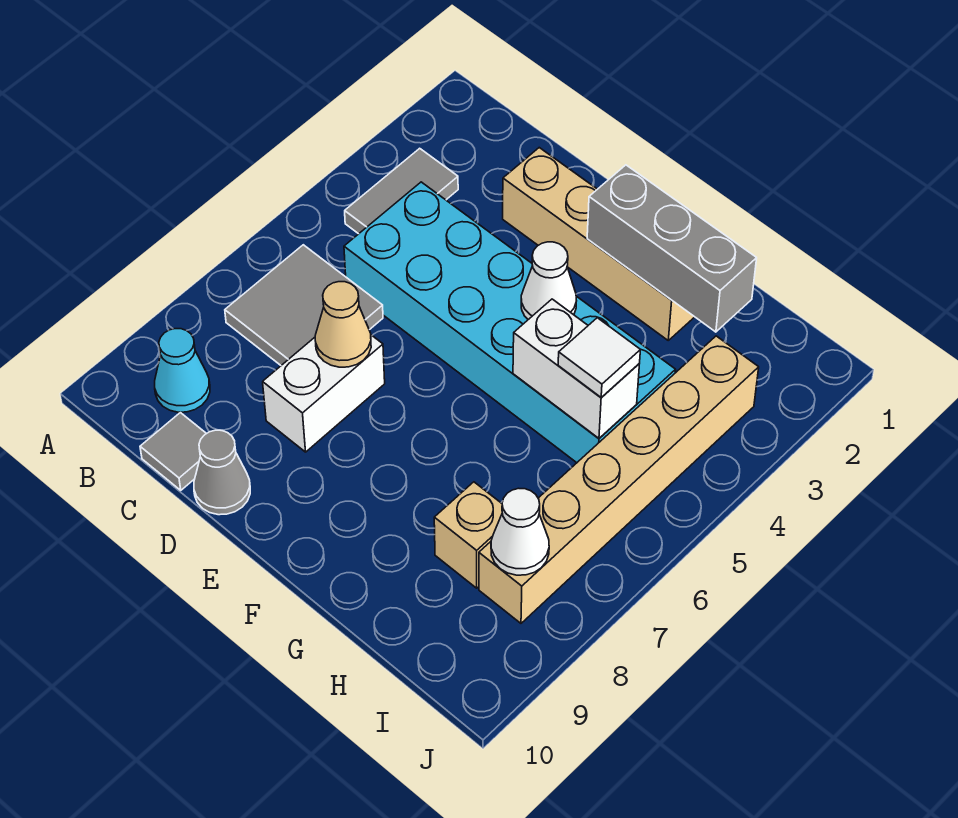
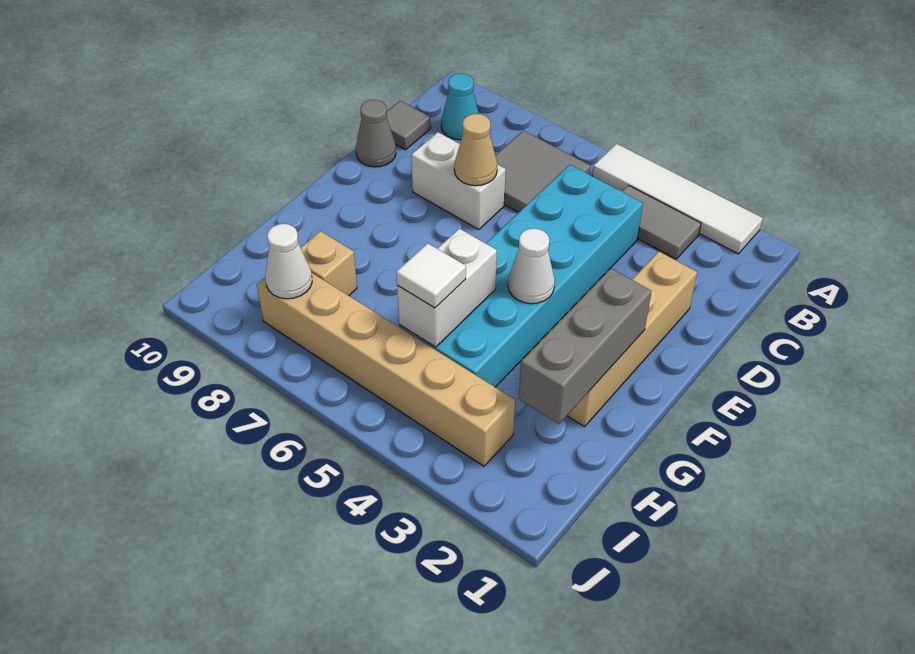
none -> white 1x4 tile [592,144,763,254]

